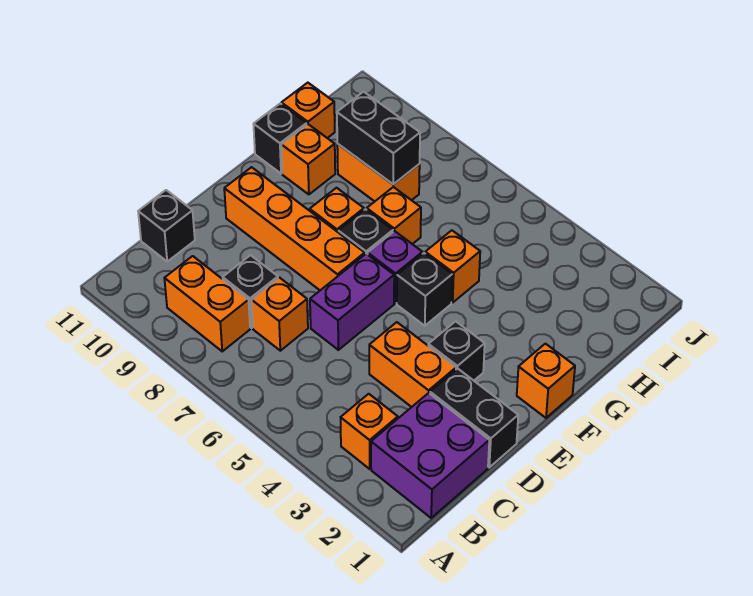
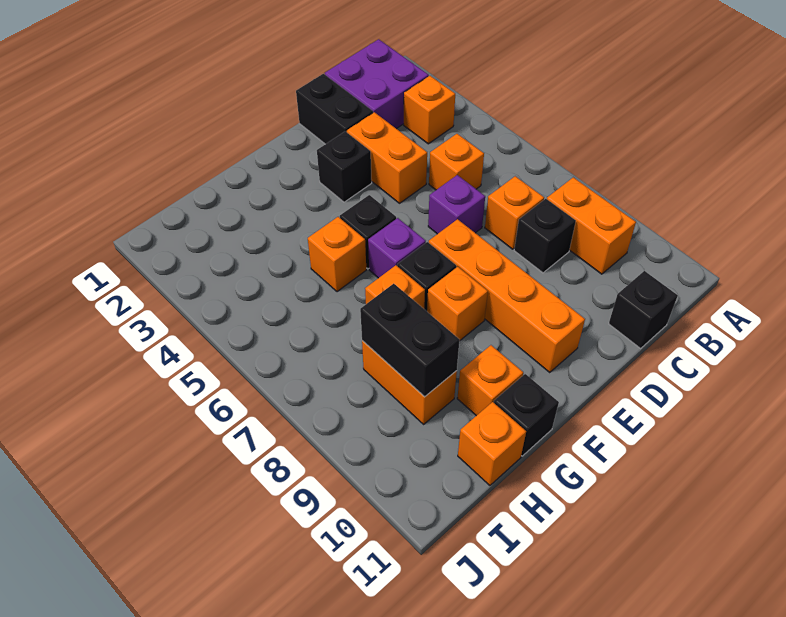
purple 1x2 brick [310,254,394,350] -> purple 1x1 brick [428,175,485,234]
orange 1x1 brick [517,344,575,418] -> orange 1x1 brick moved to [429,134,484,190]

